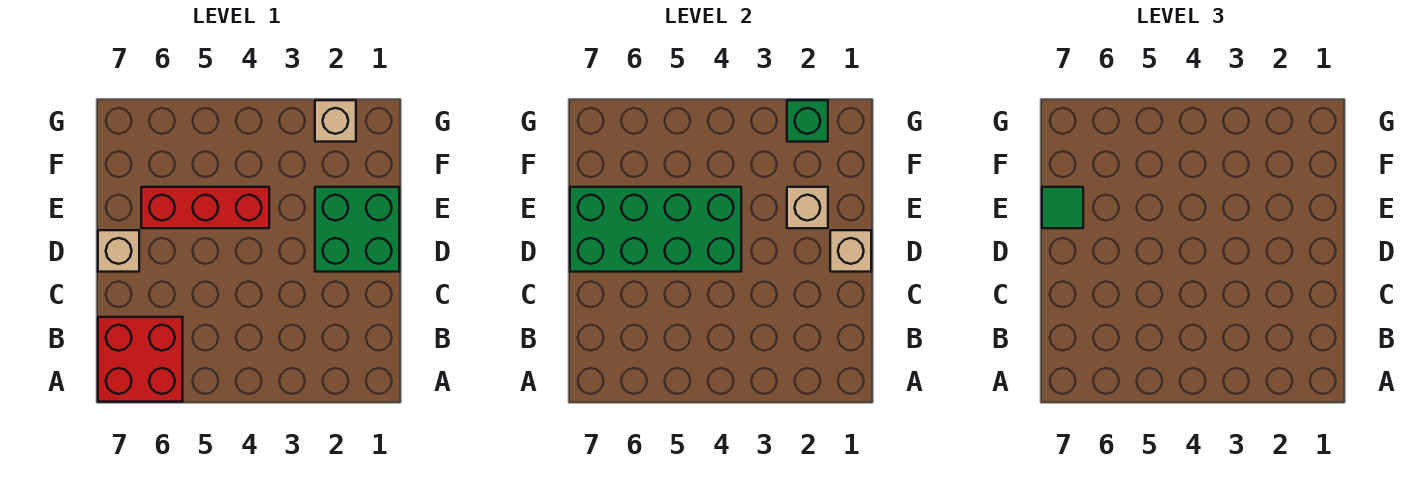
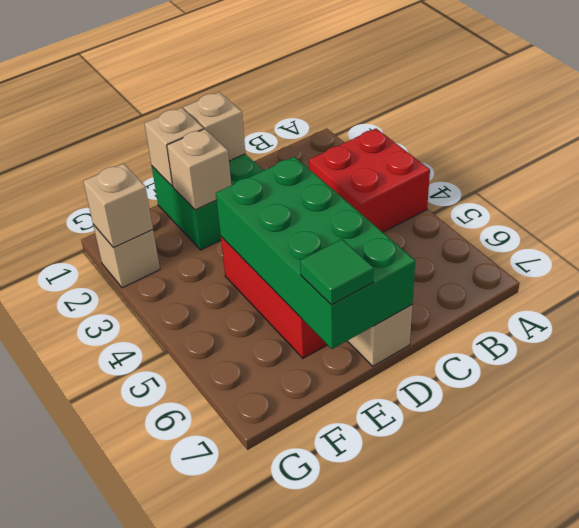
red 2x2 brick [98,317,183,402] -> red 2x2 brick moved to [309,129,430,232]
none -> tan 1x1 brick [144,108,204,186]
green 1x1 brick [787,100,828,142] -> tan 1x1 brick [83,164,153,248]

